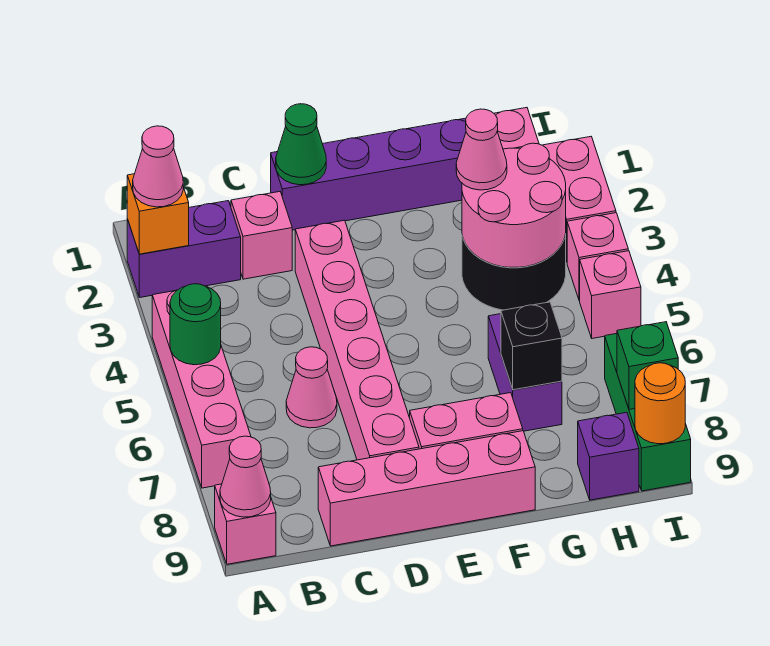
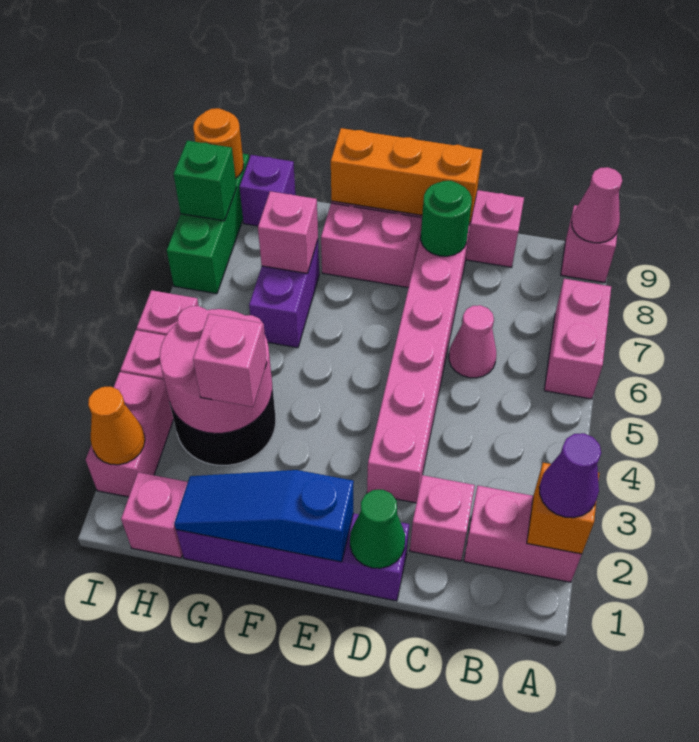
purple 1x2 brick [127,201,241,298] -> pink 1x2 brick [464,486,582,582]
pink 1x1 cone [133,126,183,207] -> purple 1x1 cone [539,433,601,518]
pink 1x4 brick [152,290,251,488] -> pink 1x2 brick [544,279,611,399]
green 1x1 round brick [170,284,221,365] -> green 1x1 round brick moved to [421,181,472,256]
none -> orange 1x3 brick [331,128,482,223]
none -> blue 1x3 slope [174,470,354,562]
pink 1x1 cone [456,109,507,190] -> pink 1x1 brick [193,314,267,407]
black 1x1 brick [501,302,562,390] -> pink 1x1 brick [258,191,318,274]
none -> orange 1x1 cone [88,387,145,465]

